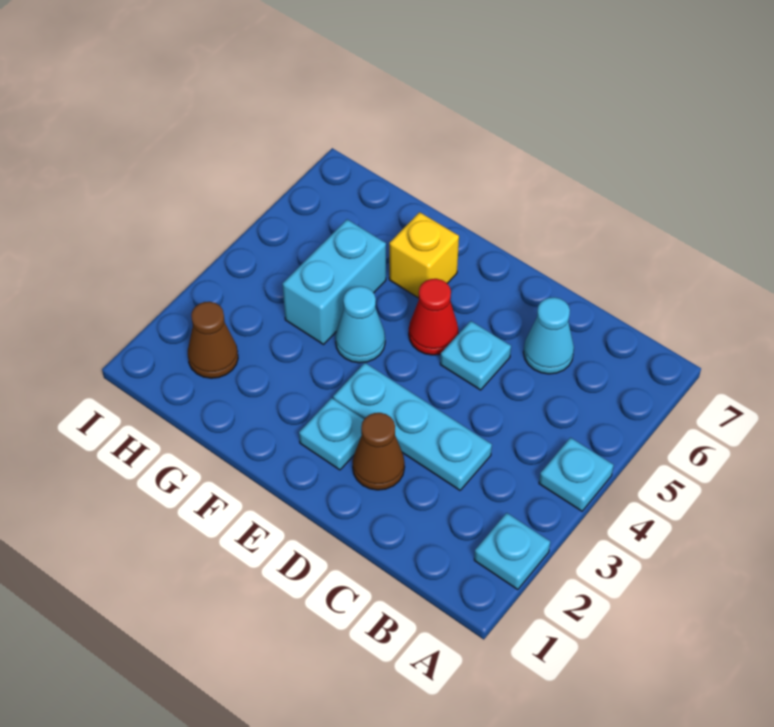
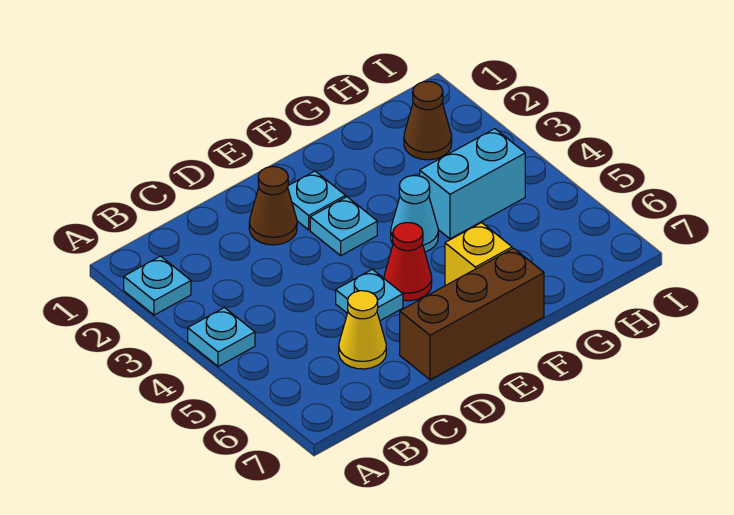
cyan 1x3 plate [333,363,492,490] -> cyan 1x1 plate [310,197,377,255]
cyan 1x1 cone [523,297,574,374] -> yellow 1x1 cone [339,291,386,369]
none -> brown 1x3 brick [400,248,544,380]
cyan 1x2 brick [283,220,386,344] -> cyan 1x2 brick turned to [420,129,525,239]

